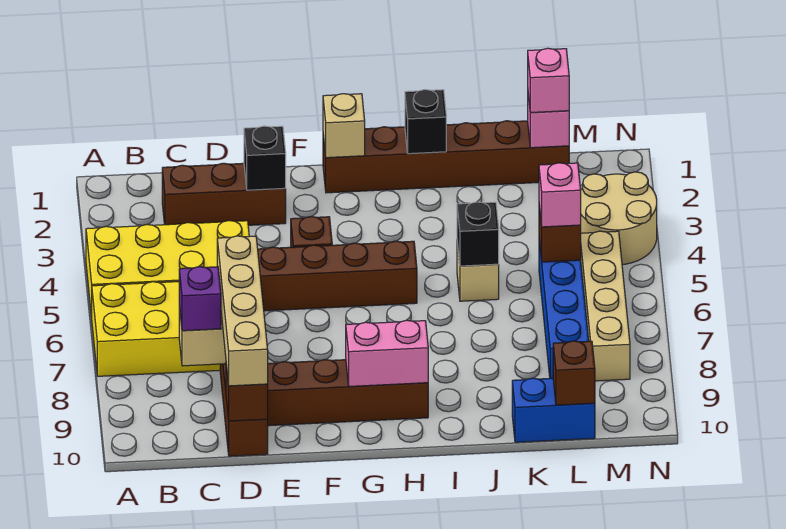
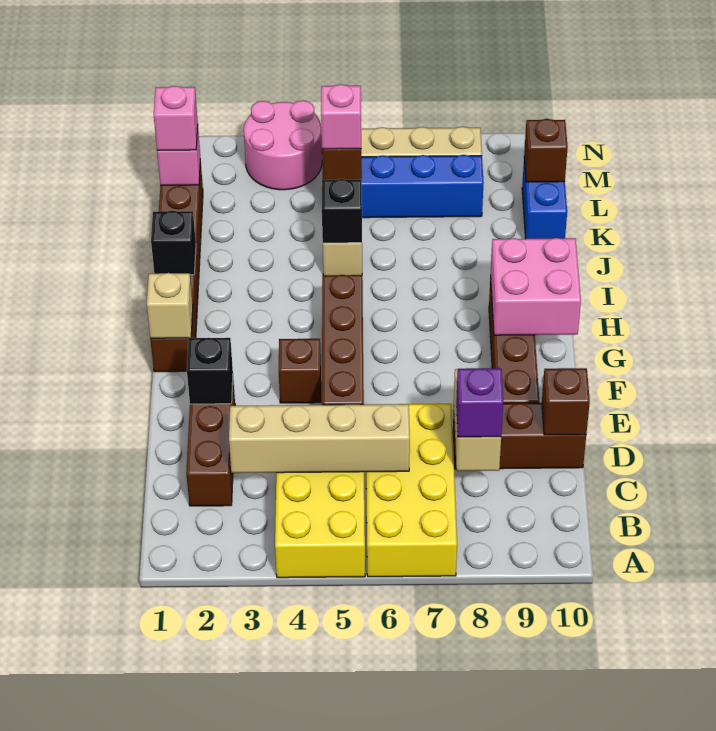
tan 1x4 brick [217,236,268,386] -> tan 1x4 brick moved to [229,404,410,473]
pink 1x2 brick [346,320,428,386] -> pink 2x2 brick [491,238,581,335]
tan 2x2 round brick [581,172,657,264] -> pink 2x2 round brick [244,101,322,190]

